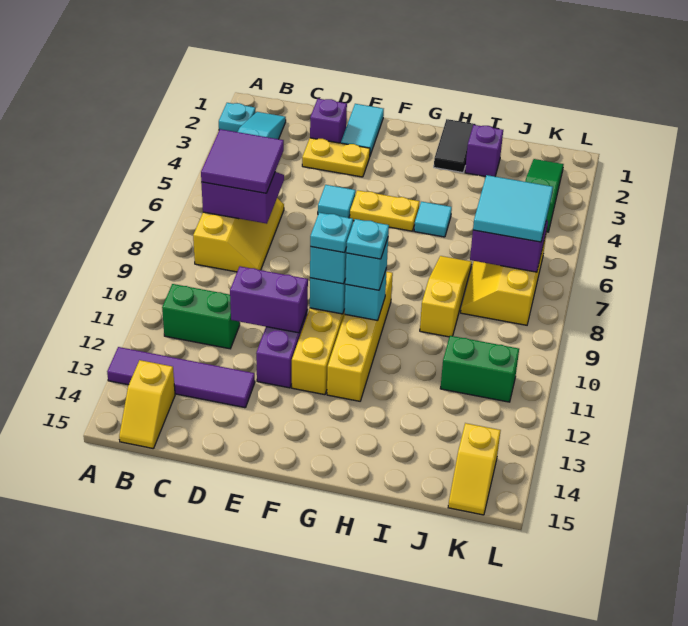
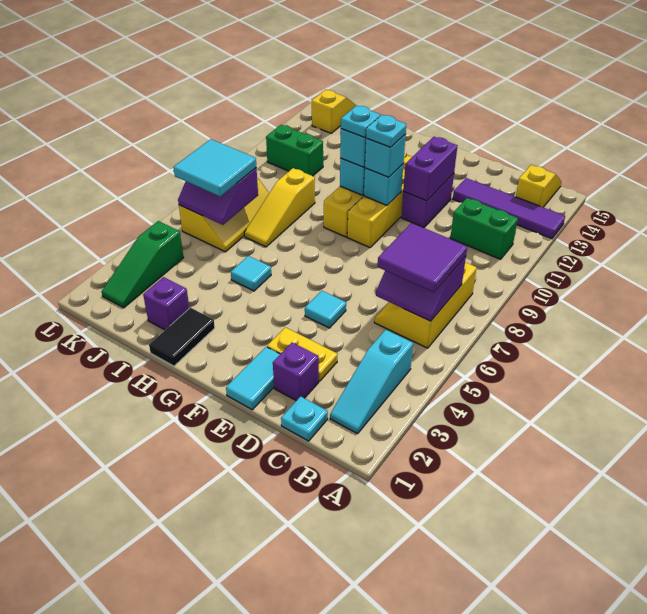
cyan 1x1 plate [219,103,256,132] -> cyan 1x1 plate moved to [281,396,328,441]
purple 1x2 brick [230,266,308,333] -> purple 1x2 brick turned to [403,137,457,201]
yellow 1x2 plate [350,190,420,231] -> none

